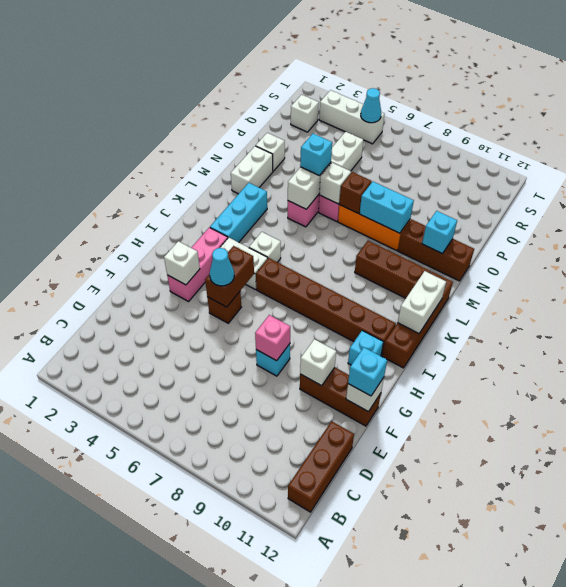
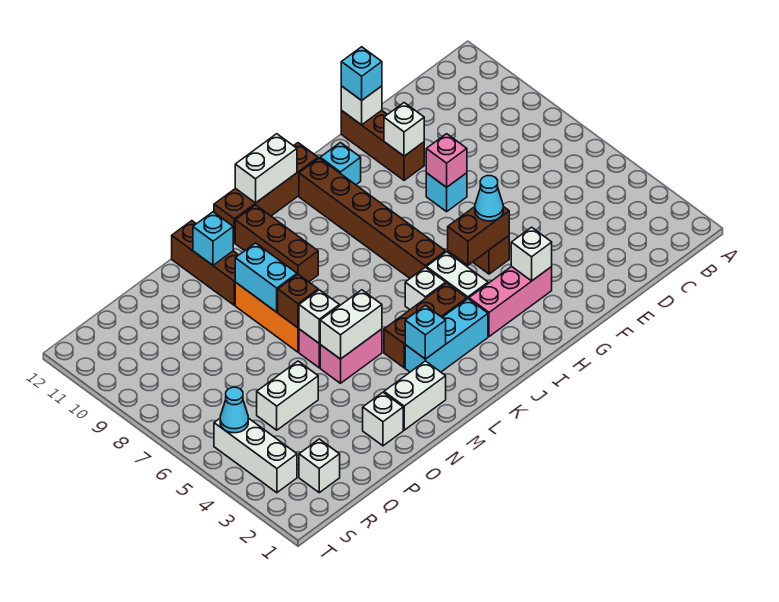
brown 1x3 brick [288,421,354,512] -> brown 1x3 brick moved to [384,283,467,368]
cyan 1x1 brick [300,134,332,176] -> cyan 1x1 brick moved to [405,305,446,359]

